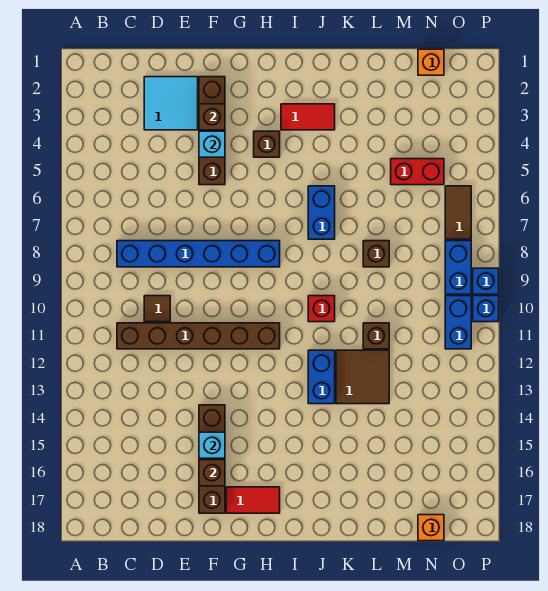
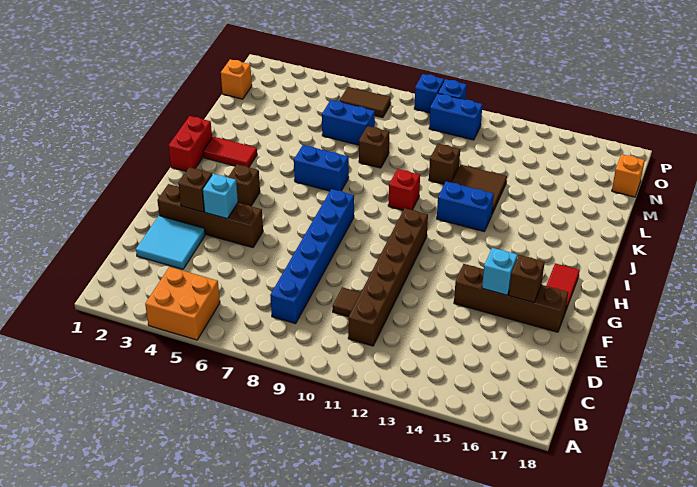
none -> orange 2x2 brick [145,267,220,340]
red 1x2 tile [281,104,335,130] -> red 1x2 tile turned to [203,137,257,167]
red 1x2 brick [391,159,444,185] -> red 1x2 brick moved to [168,116,212,171]
blue 1x2 brick [445,241,471,294] -> blue 1x2 brick moved to [322,100,375,145]

